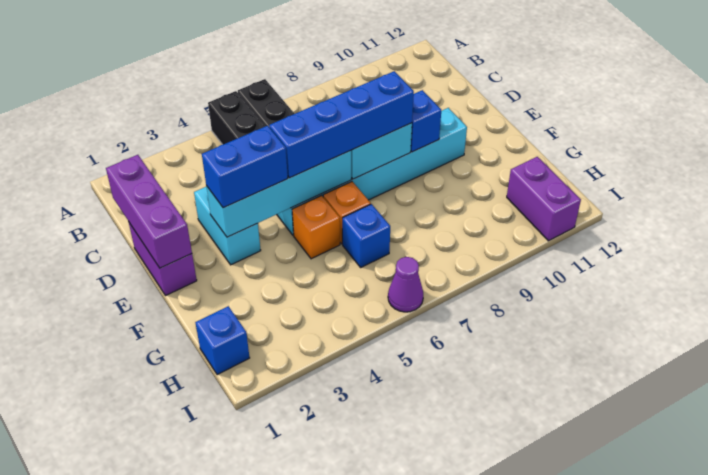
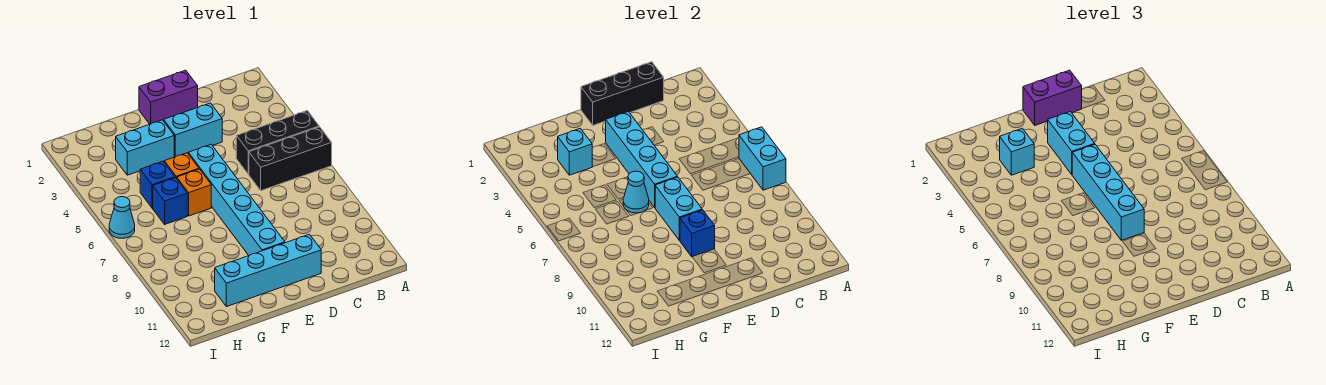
none -> cyan 1x2 brick [739,127,786,190]
purple 1x3 brick [106,155,192,268] -> black 1x3 brick [581,62,664,125]
none -> cyan 1x4 brick [215,234,321,307]
blue 1x2 brick [202,126,288,208] -> cyan 1x2 brick [1048,112,1095,174]
blue 1x4 brick [269,71,414,178] -> cyan 1x4 brick [1072,145,1144,240]
none -> cyan 1x2 brick [116,120,174,175]
none -> cyan 1x1 cone [623,171,649,213]
none -> cyan 1x1 brick [558,128,592,175]
none -> cyan 1x1 brick [1000,128,1034,175]
blue 1x1 brick [195,306,250,375] -> blue 1x1 brick moved to [140,161,175,208]
purple 1x2 brick [507,157,581,241] -> purple 1x2 brick moved to [1023,70,1082,125]
purple 1x1 cone [388,257,423,312] -> cyan 1x1 cone [109,197,135,238]

